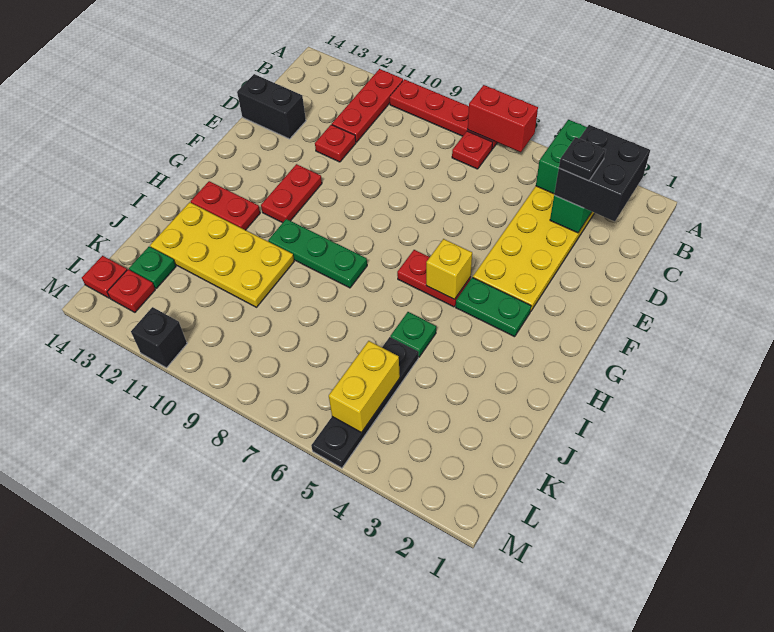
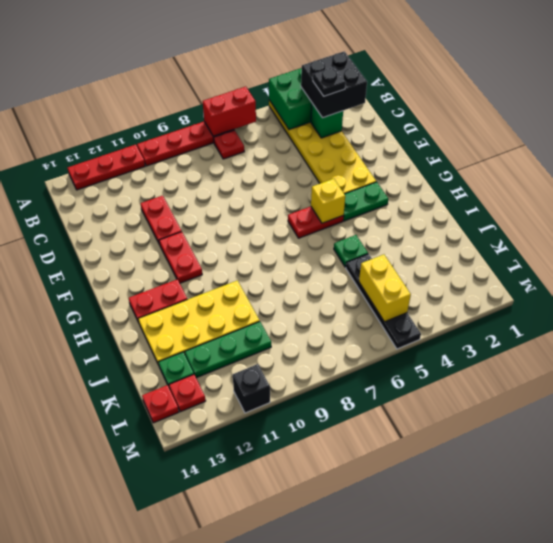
red 1x3 plate [332,69,403,142] -> red 1x3 plate turned to [68,145,145,190]
red 1x1 plate [315,125,356,162] -> red 1x2 plate [141,196,182,245]
black 1x2 brick [237,74,306,139] -> none
green 1x3 plate [268,219,367,288] -> green 1x3 plate moved to [185,322,271,378]

